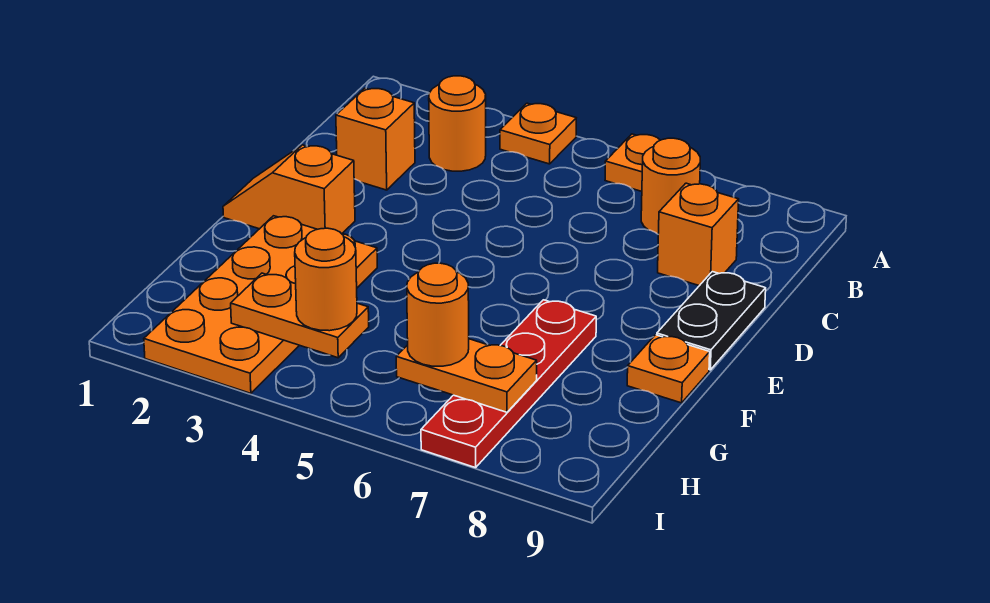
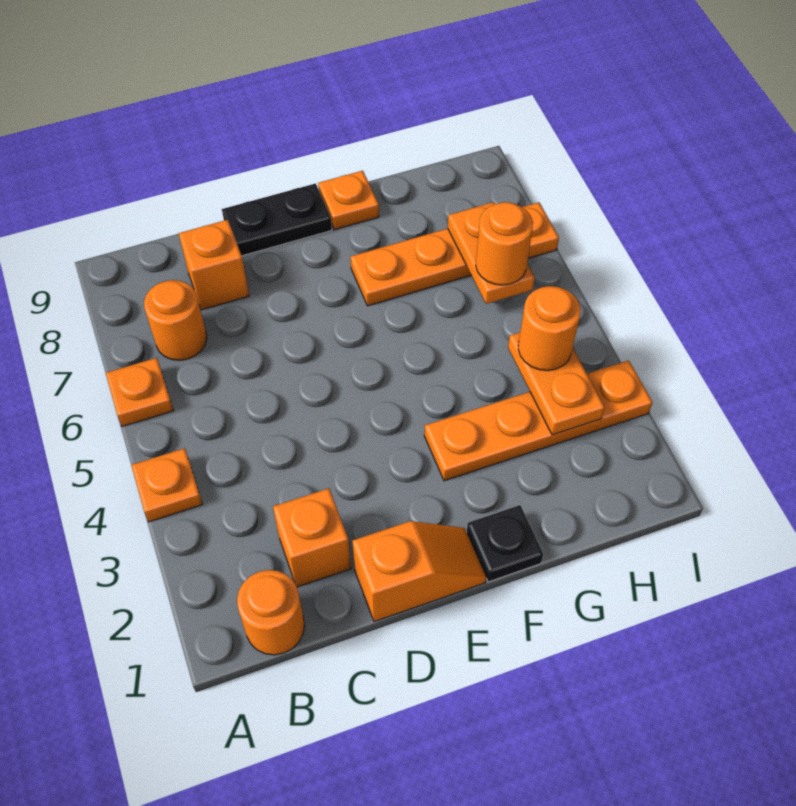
orange 1x1 round brick [429,76,486,171] -> orange 1x1 round brick moved to [237,570,305,655]
orange 1x2 slope [223,145,355,234] -> orange 1x2 slope turned to [352,521,486,622]
none -> black 1x1 plate [467,505,543,582]
orange 2x4 plate [144,216,377,393] -> orange 1x4 plate [424,360,653,481]
red 1x4 plate [421,300,596,468] -> orange 1x4 plate [351,202,559,306]

